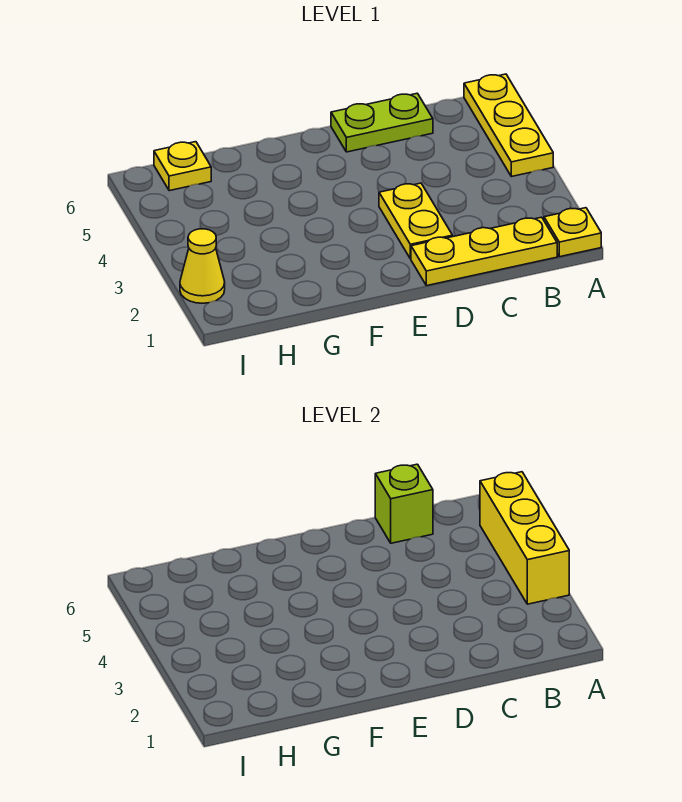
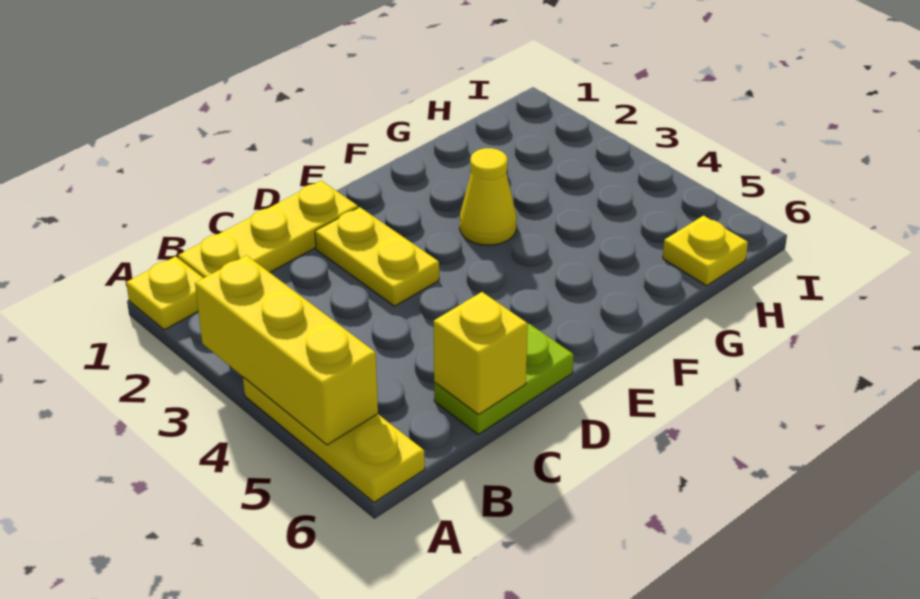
lime 1x1 brick [375,464,433,543] -> yellow 1x1 brick [434,292,528,415]
yellow 1x1 cone [180,229,225,303] -> yellow 1x1 cone moved to [460,148,517,245]

